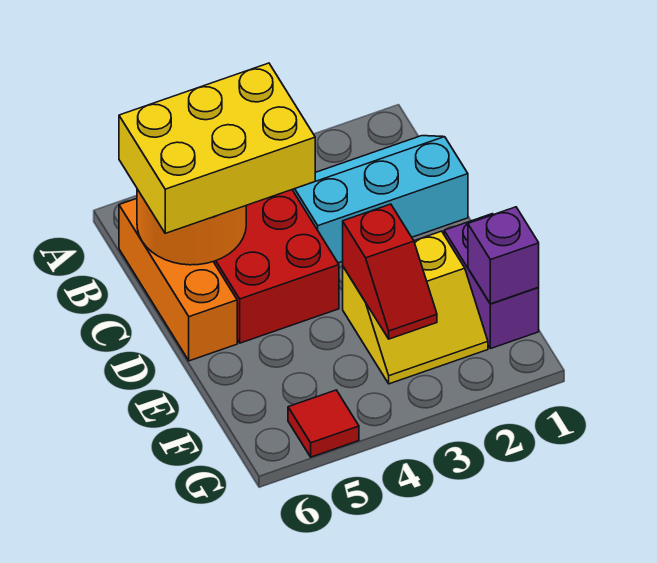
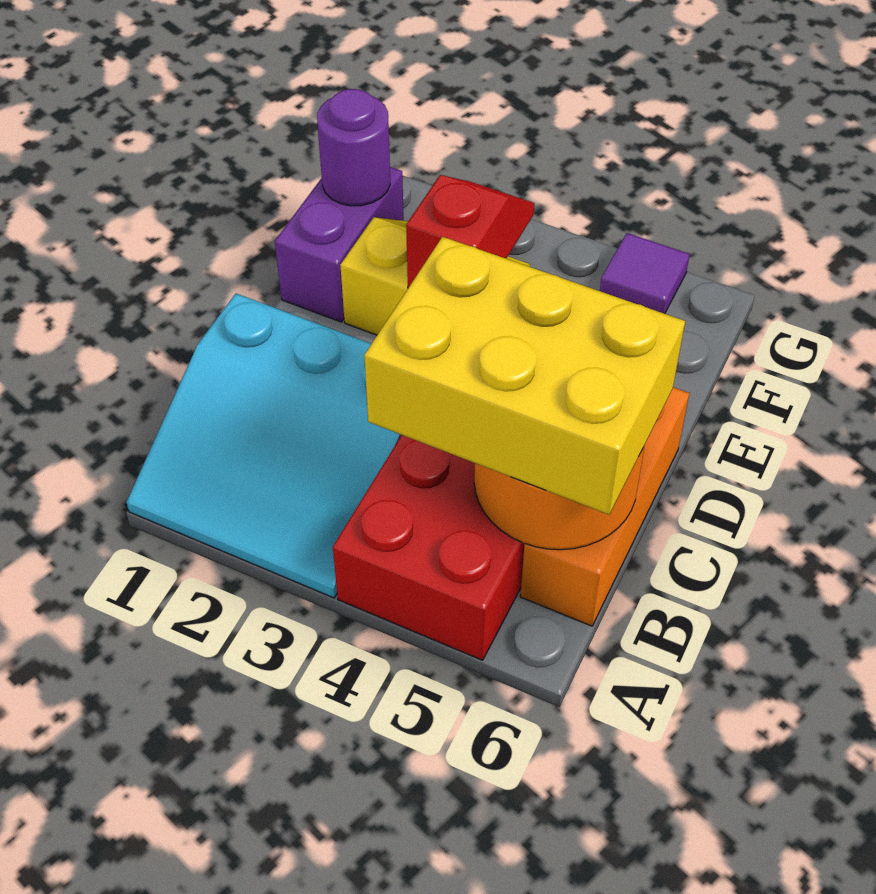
cyan 2x3 slope [292,136,468,263] -> cyan 3x3 slope [127,294,401,598]
purple 1x1 brick [468,207,539,304] -> purple 1x1 round brick [317,89,390,206]
red 1x1 tile [288,390,359,457] -> purple 1x1 tile [600,233,690,314]

